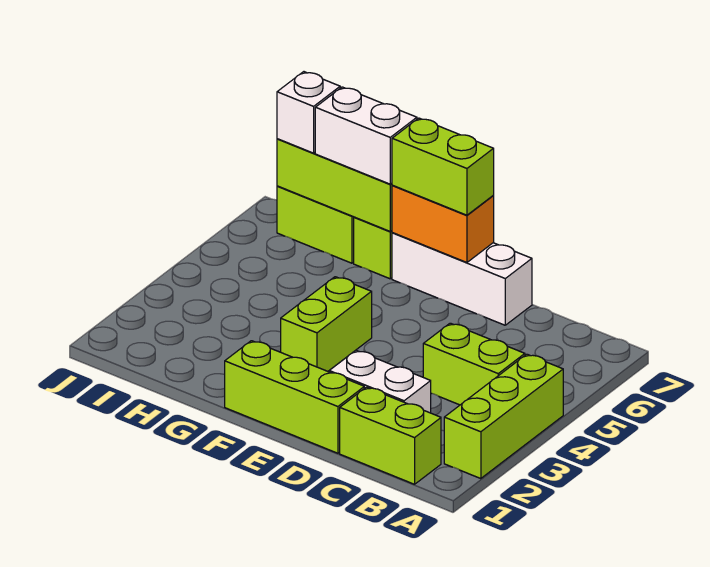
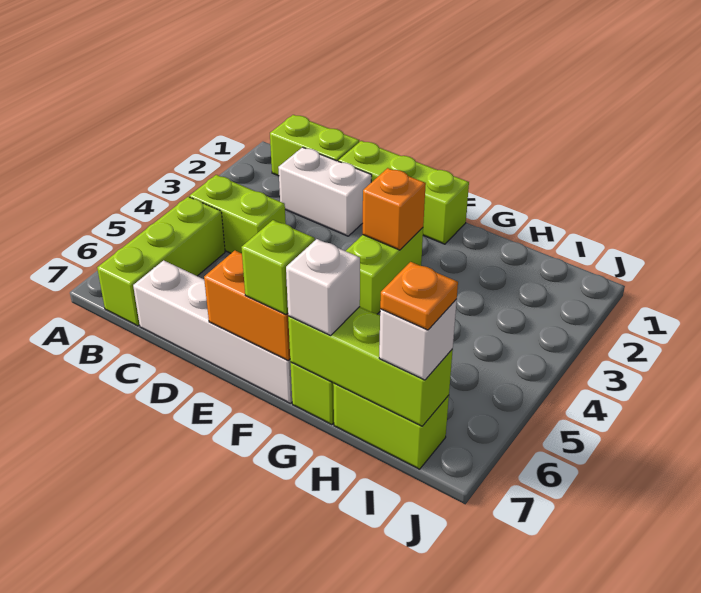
lime 1x3 brick [444,354,563,479] -> lime 1x3 brick moved to [97,197,225,326]
white 1x3 brick [392,233,532,325] -> white 1x4 brick [133,260,292,404]
lime 1x2 brick [392,118,494,215] -> lime 1x1 brick [241,220,315,315]
none -> orange 1x1 brick [363,168,426,250]
white 1x2 brick [315,87,417,184] -> white 1x1 brick [286,239,360,336]
none -> orange 1x1 plate [380,262,458,330]

